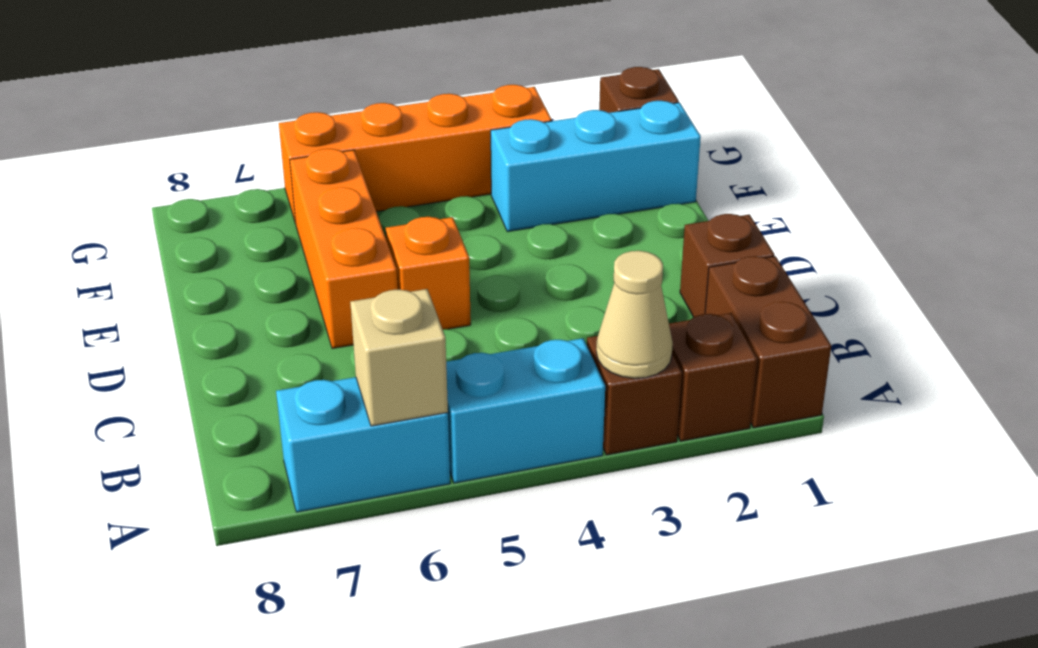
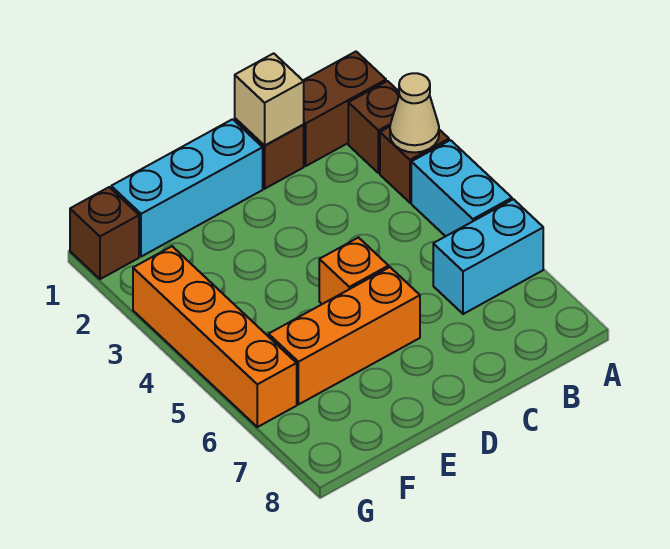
cyan 1x2 brick [276,377,450,512] -> cyan 1x2 brick turned to [433,199,543,314]
tan 1x1 brick [350,289,448,426] -> tan 1x1 brick moved to [235,53,304,146]
cyan 1x3 brick [491,101,701,232] -> cyan 1x3 brick turned to [111,119,263,257]

